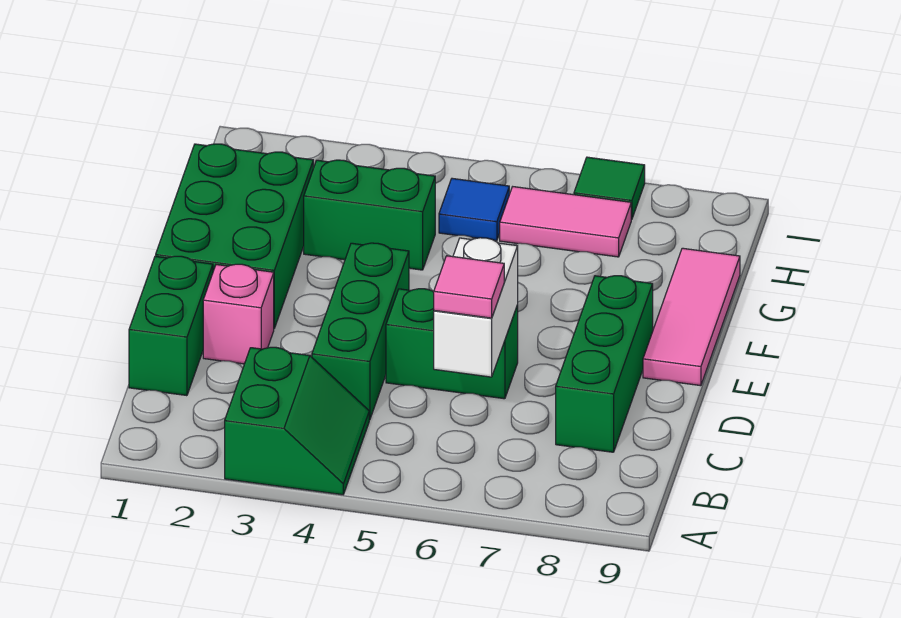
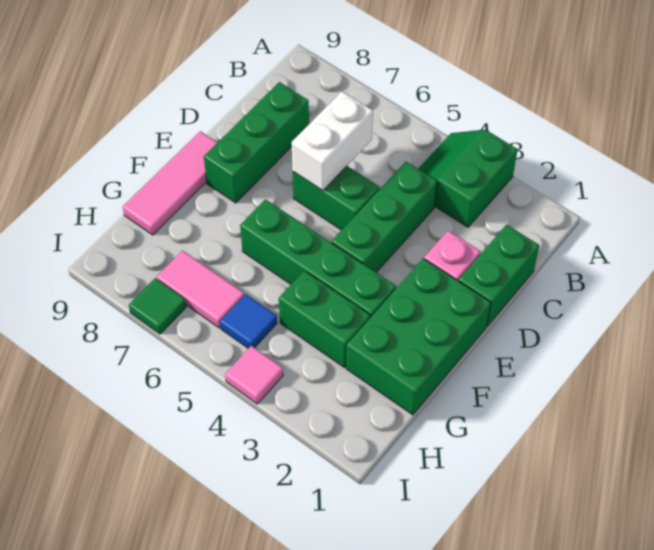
pink 1x1 tile [434,256,504,318] -> pink 1x1 tile moved to [225,346,283,404]
none -> green 1x4 brick [240,199,396,318]

